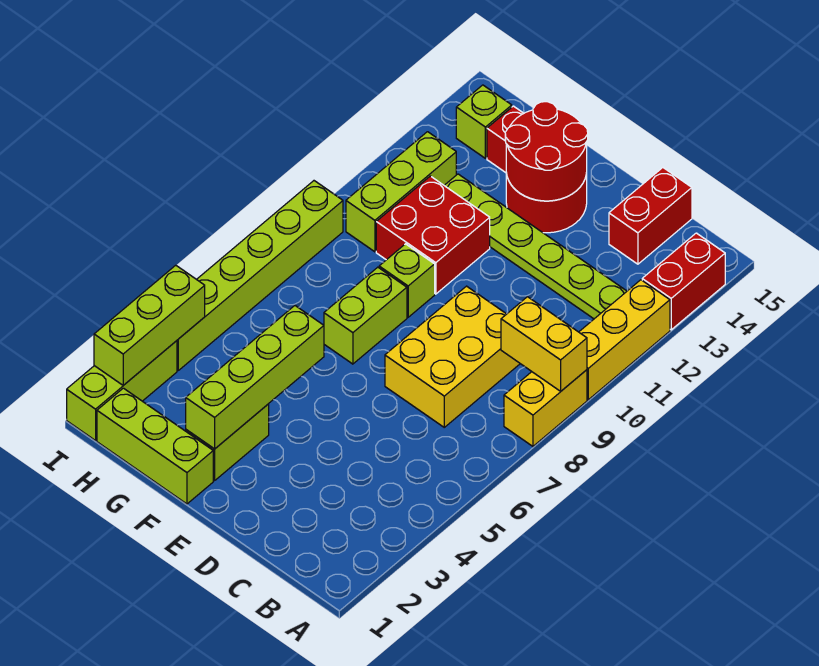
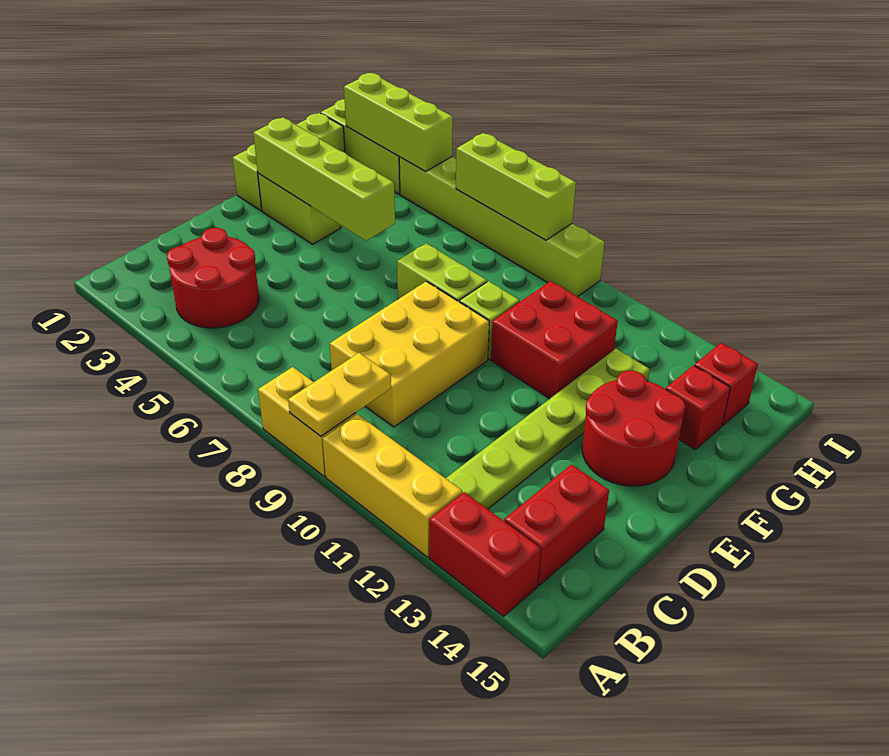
yellow 1x2 brick [501,297,587,391] -> yellow 1x2 plate [288,353,391,436]
yellow 2x3 brick [385,286,520,427] -> yellow 2x3 brick turned to [330,281,489,427]
red 1x2 brick [609,168,692,264] -> red 1x2 brick turned to [504,464,609,586]
red 2x2 round brick [505,102,588,201] -> red 2x2 round brick moved to [167,228,259,328]
lime 1x3 brick [346,132,456,252] -> lime 1x3 brick moved to [456,133,576,240]
lime 1x1 brick [456,85,512,158] -> red 1x1 brick [695,343,758,425]

